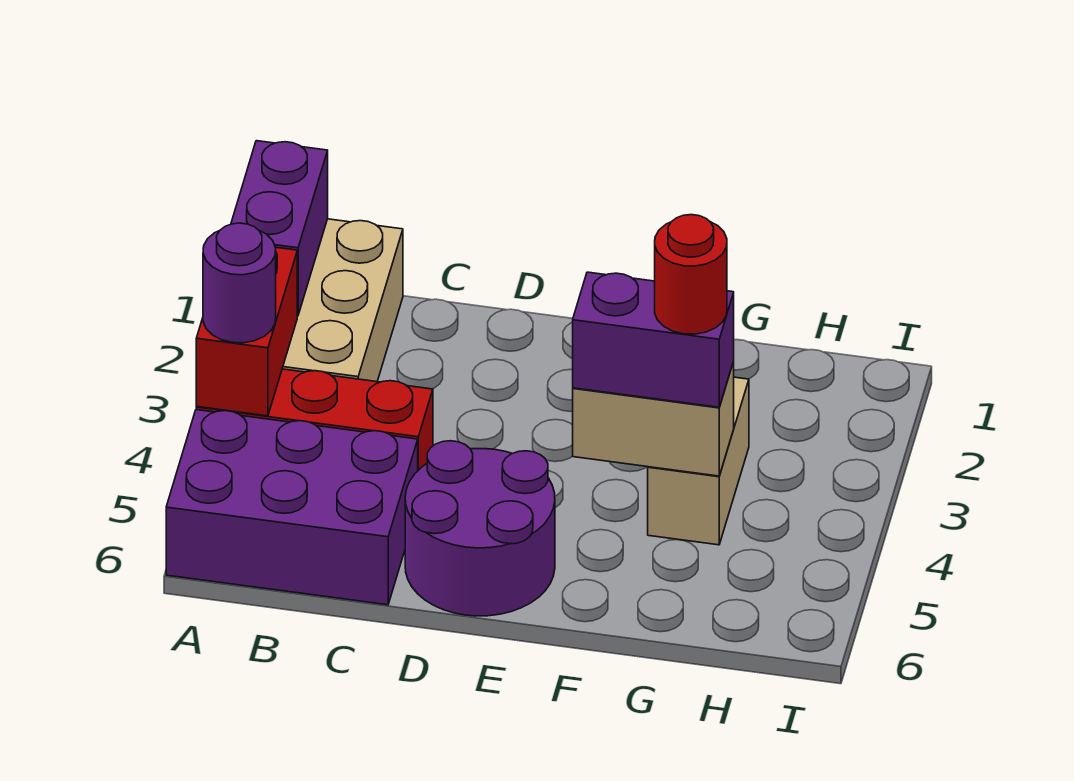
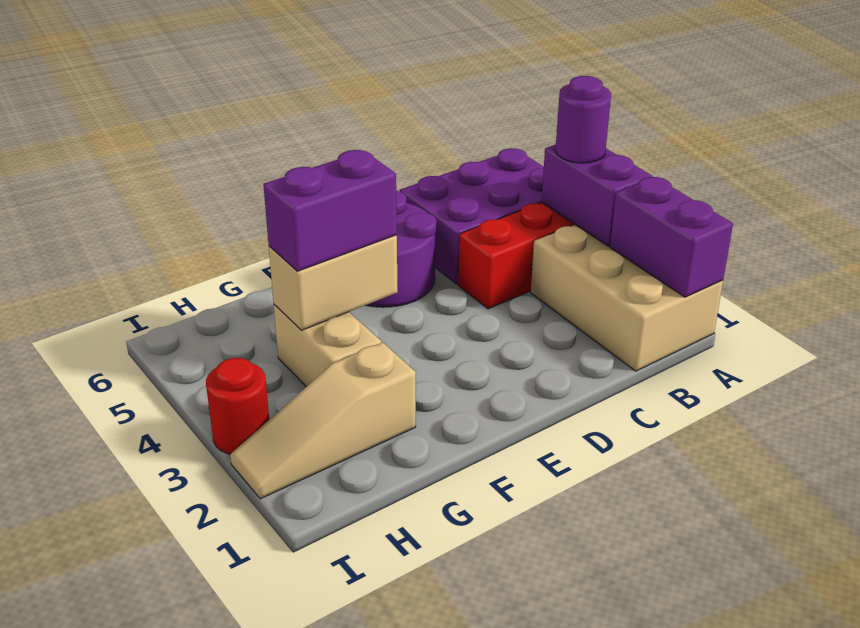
red 1x2 brick [196,247,297,416] -> purple 1x2 brick [541,145,653,246]
none -> tan 1x3 slope [230,343,416,499]
red 1x1 round brick [655,215,727,334] -> red 1x1 round brick moved to [206,358,269,454]

